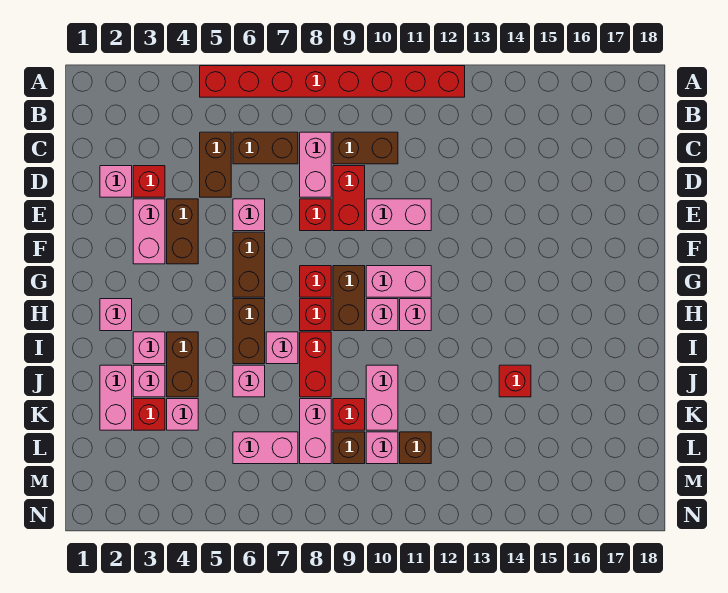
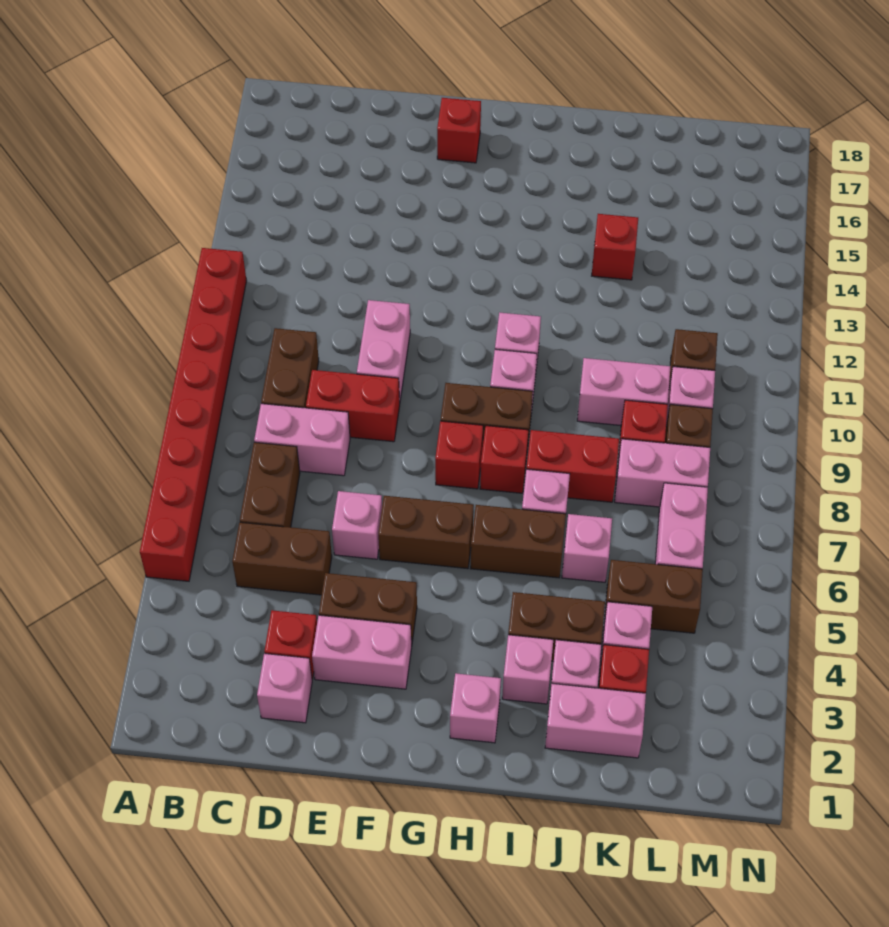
red 1x1 brick [300,199,331,231] -> red 1x1 brick moved to [437,98,481,163]
pink 1x2 brick [366,266,431,297] -> none
none -> brown 1x2 brick [604,560,703,633]

